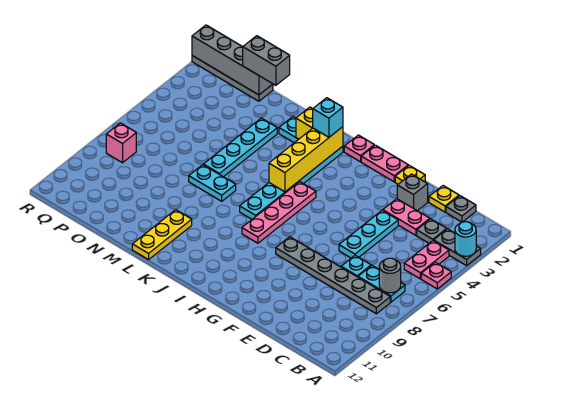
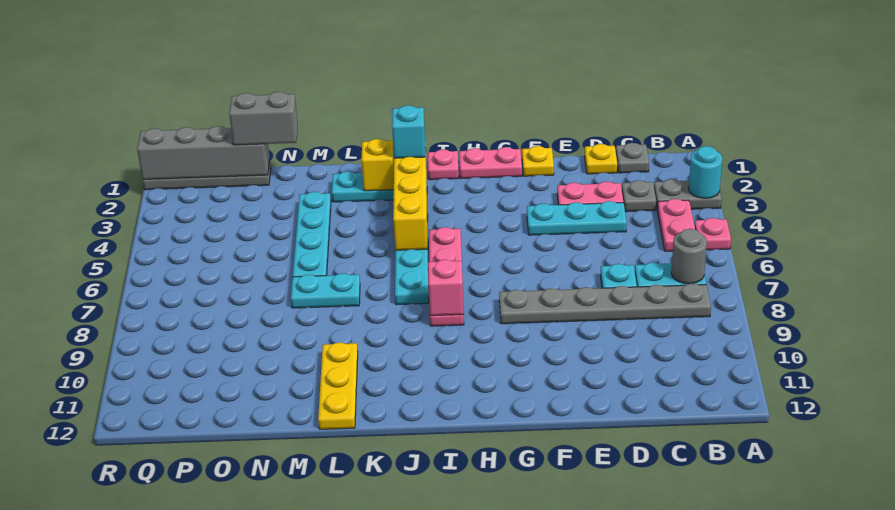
grey 1x1 brick [397,174,428,211] -> none
cyan 1x3 plate [339,210,398,258] -> cyan 1x3 plate turned to [527,201,627,235]
pink 1x1 brick [106,123,136,163] -> pink 1x1 brick moved to [428,259,464,316]

